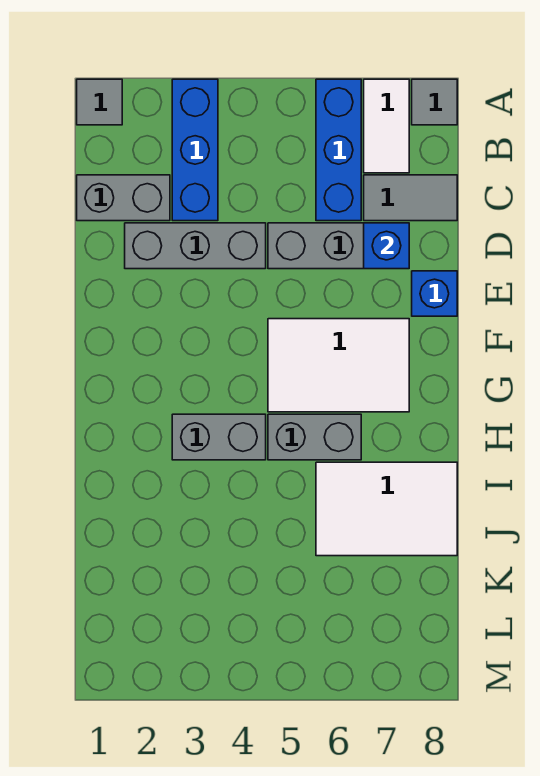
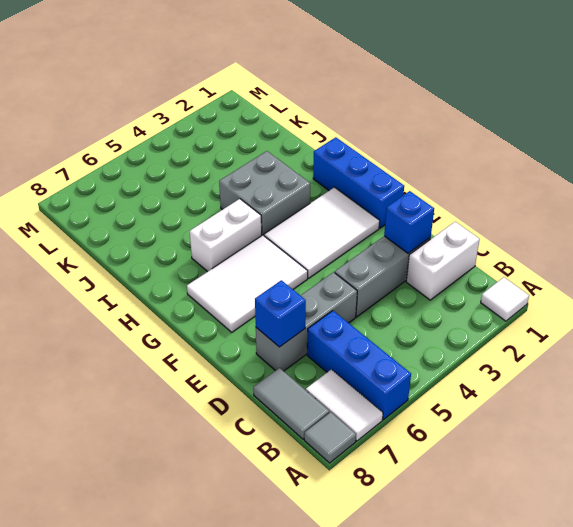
grey 1x1 tile [77,79,122,125] -> white 1x1 tile [481,277,529,321]
blue 1x3 brick [172,79,218,221] -> blue 1x3 brick moved to [313,137,404,228]
grey 1x2 brick [77,175,170,221] -> white 1x2 brick [406,222,480,300]
grey 1x2 tile [364,175,457,221] -> grey 1x2 tile turned to [253,368,329,439]
blue 1x1 brick [412,271,457,316] -> blue 1x1 brick moved to [384,191,434,253]
grey 1x2 brick [172,414,266,460] -> grey 2x2 brick [219,151,310,236]
grey 1x2 brick [268,414,361,460] -> white 1x2 brick [190,199,262,272]
white 2x3 tile [316,462,457,556] -> white 2x3 tile moved to [264,187,380,278]

